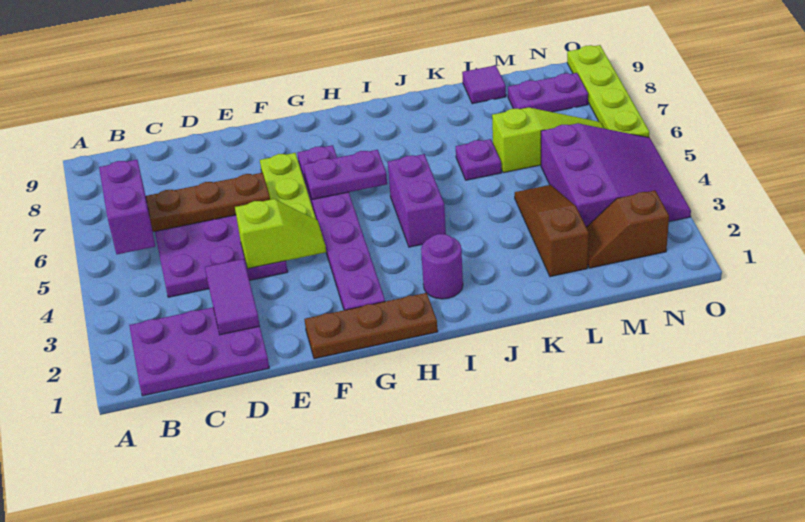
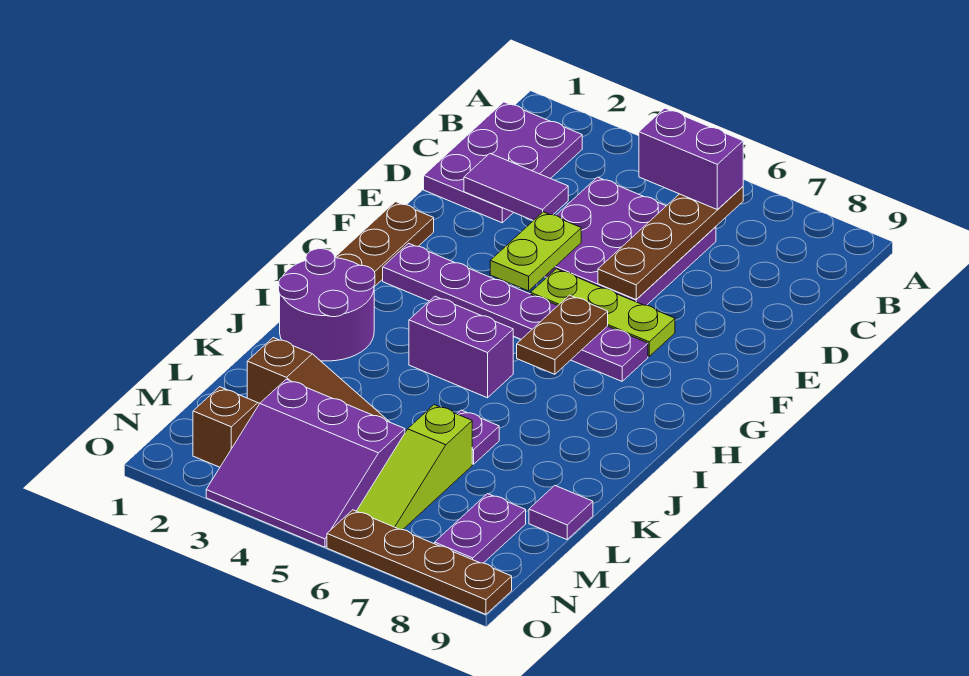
lime 1x2 slope [235,199,326,269] -> lime 1x2 plate [490,212,581,291]
purple 1x2 plate [303,150,387,200] -> brown 1x2 plate [517,295,608,374]
purple 1x1 round brick [421,234,463,299] -> purple 2x2 round brick [279,249,375,361]
lime 1x4 plate [567,45,649,137] -> brown 1x4 plate [327,510,512,614]

